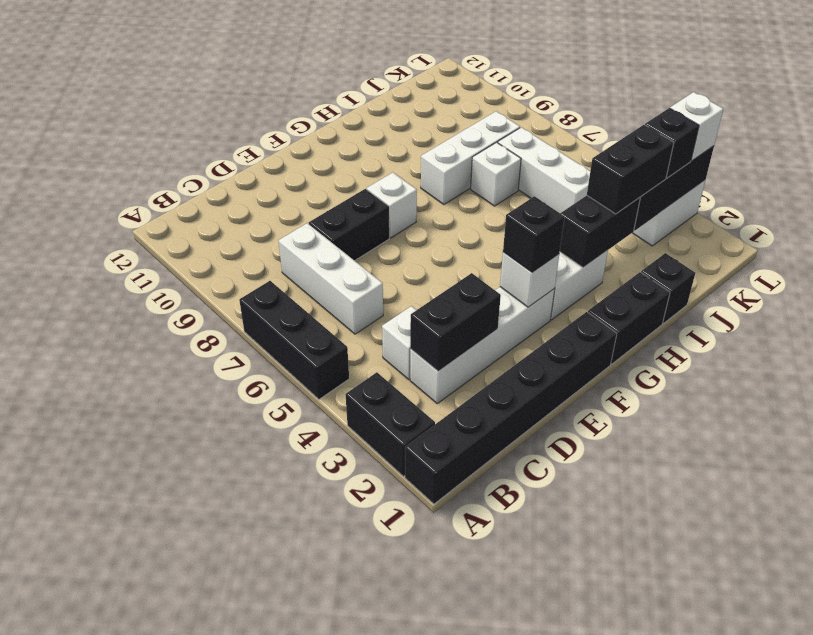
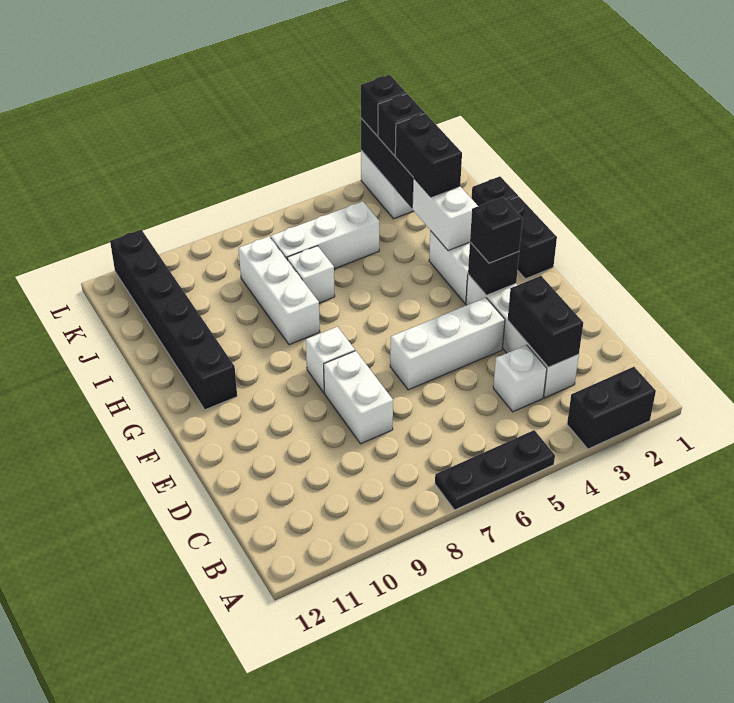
black 1x6 brick [405,312,617,504] -> black 1x6 brick moved to [110,230,237,410]
black 1x3 brick [239,281,349,399] -> black 1x3 plate [435,430,555,510]
white 1x3 brick [279,223,383,334] -> white 1x3 brick moved to [390,298,505,390]
black 1x2 brick [309,189,389,261] -> white 1x2 brick [324,351,393,444]
white 1x1 brick [500,252,559,307] -> black 1x1 brick [468,242,519,295]
black 1x2 brick [560,196,640,268] -> white 1x2 brick [412,178,478,251]
white 1x1 brick [670,92,723,161] -> black 1x1 brick [361,75,407,136]

